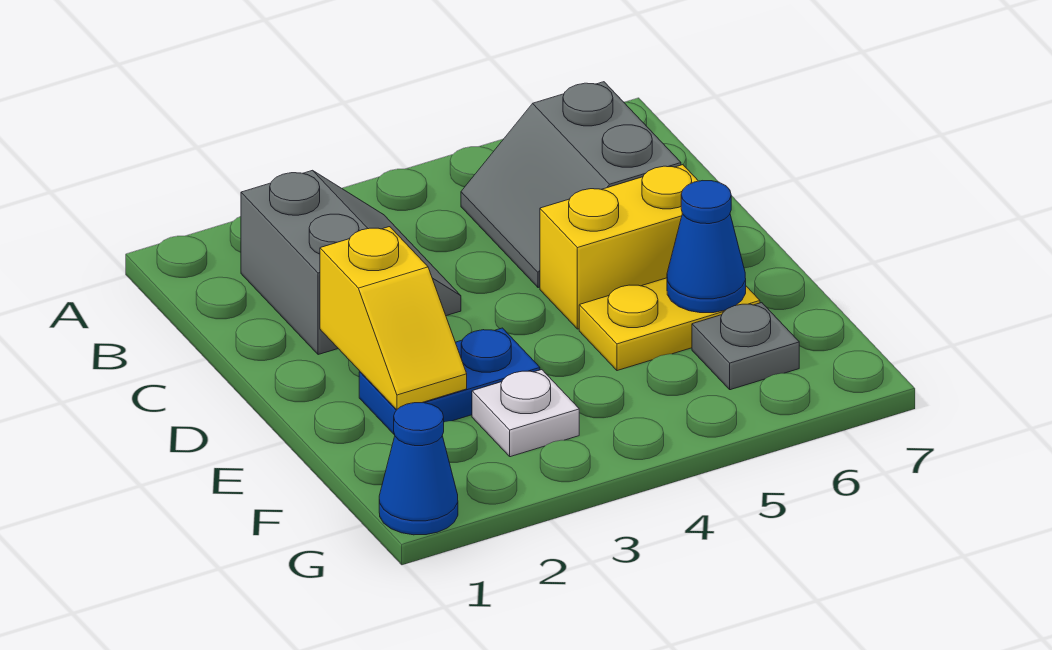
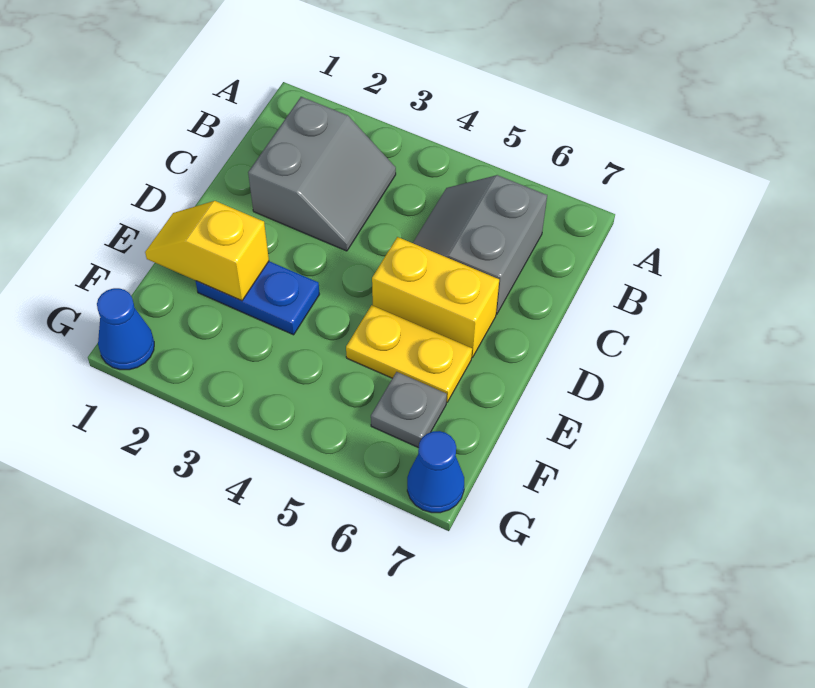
yellow 1x2 slope [320,227,467,410] -> yellow 1x2 slope turned to [145,201,269,301]
blue 1x1 cone [667,181,746,313] -> blue 1x1 cone moved to [407,431,464,513]
white 1x1 plate [472,370,579,457] -> none

